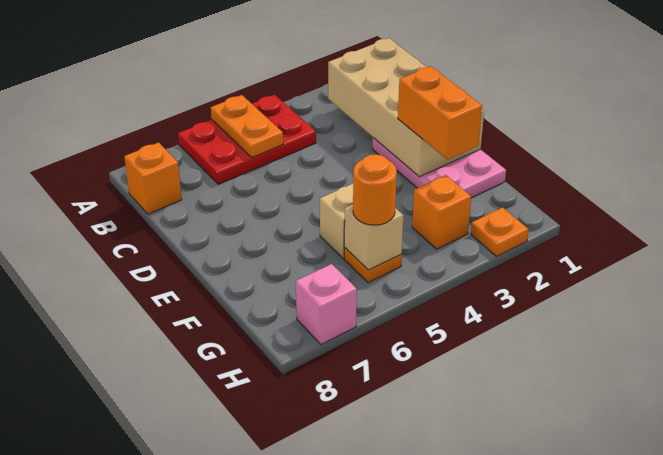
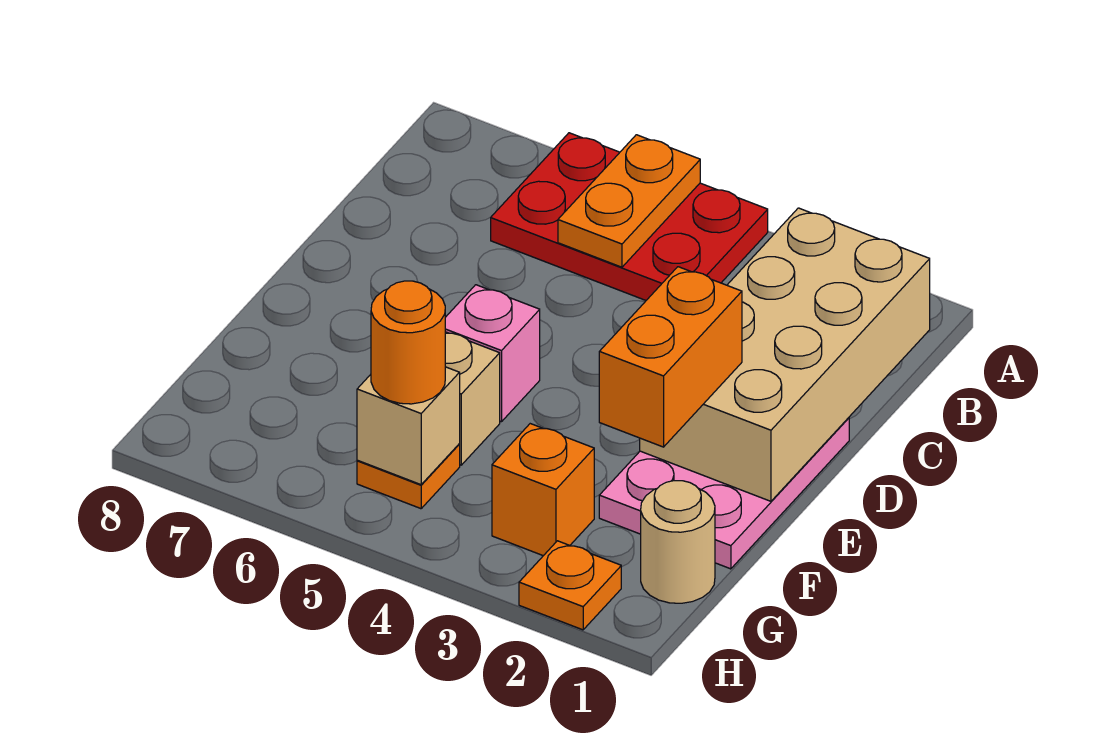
orange 1x1 brick [124,142,182,214] -> none
none -> tan 1x1 round brick [641,481,715,603]
pink 1x1 brick [296,264,357,344] -> pink 1x1 brick moved to [445,285,540,422]

